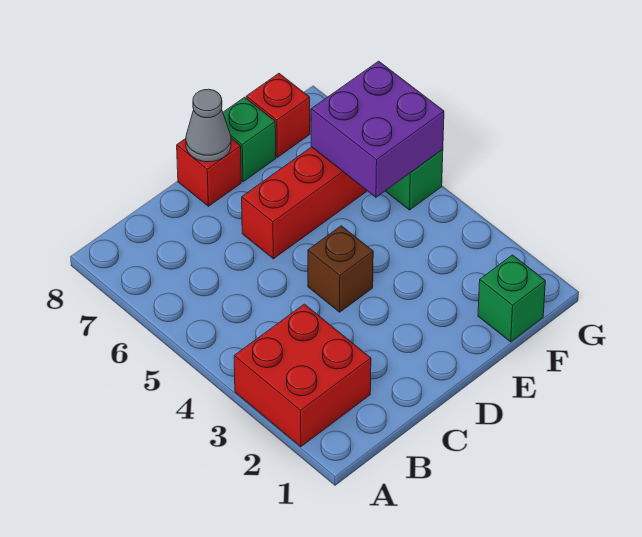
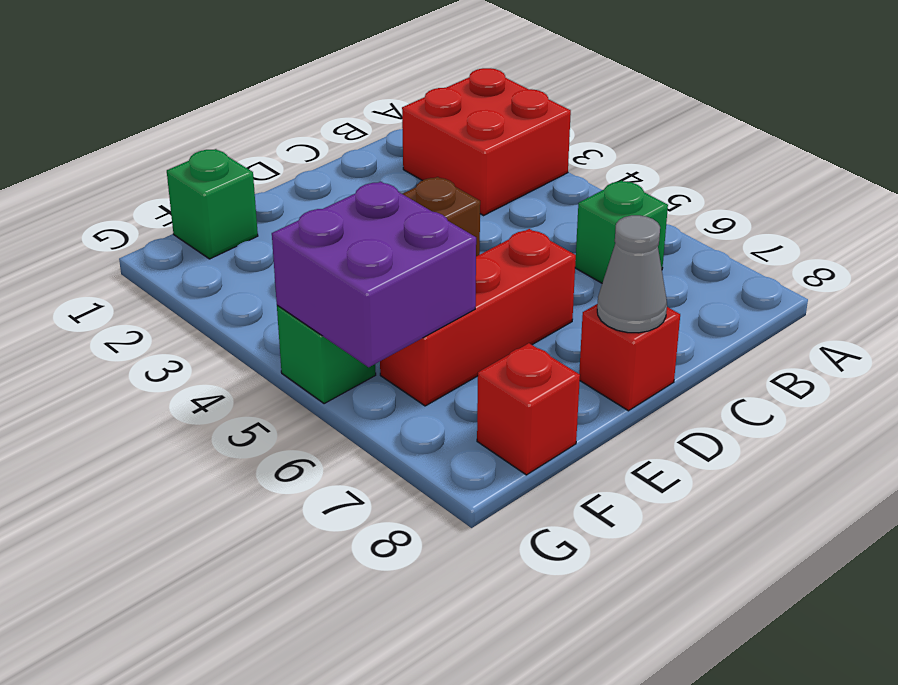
green 1x1 brick [223,97,276,182] -> green 1x1 brick moved to [575,180,668,283]

